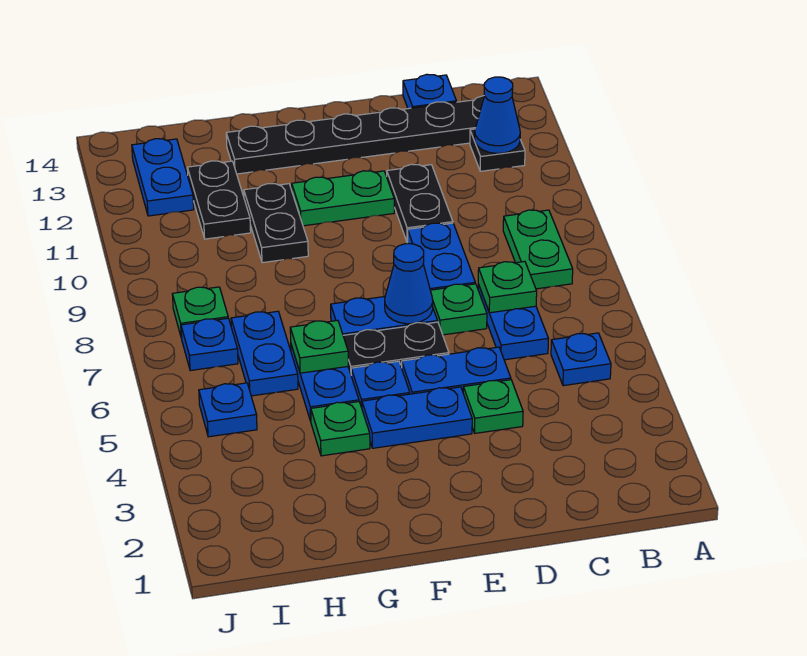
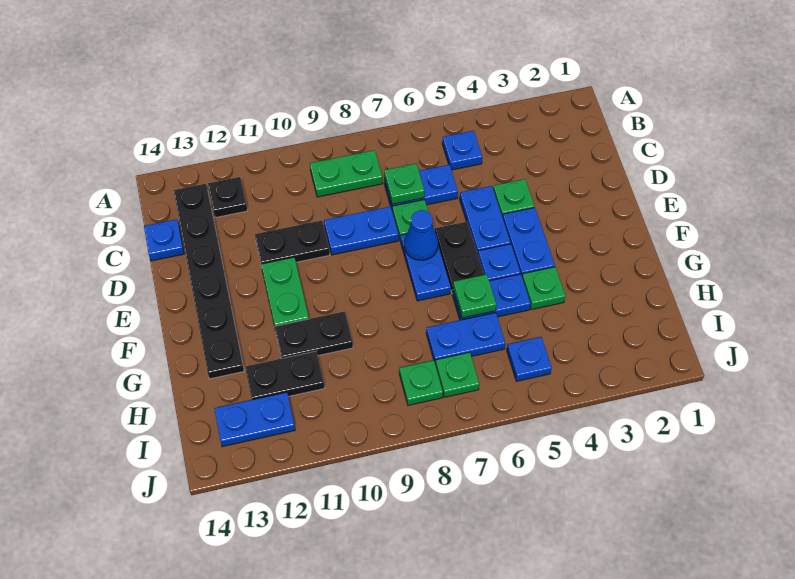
blue 1x1 cone [475,77,520,153] -> none
blue 1x1 plate [181,318,238,371] -> green 1x1 plate [435,353,479,397]

